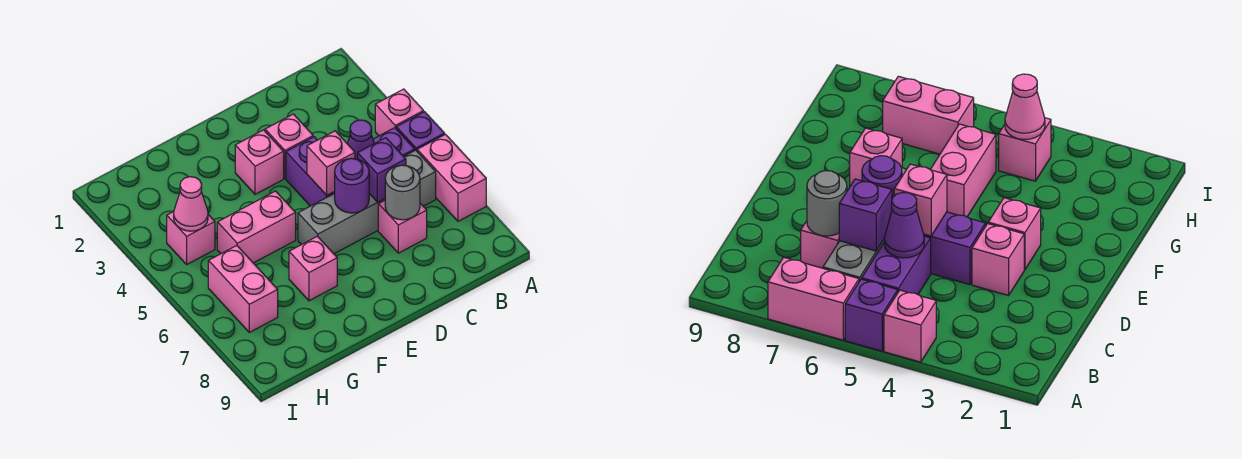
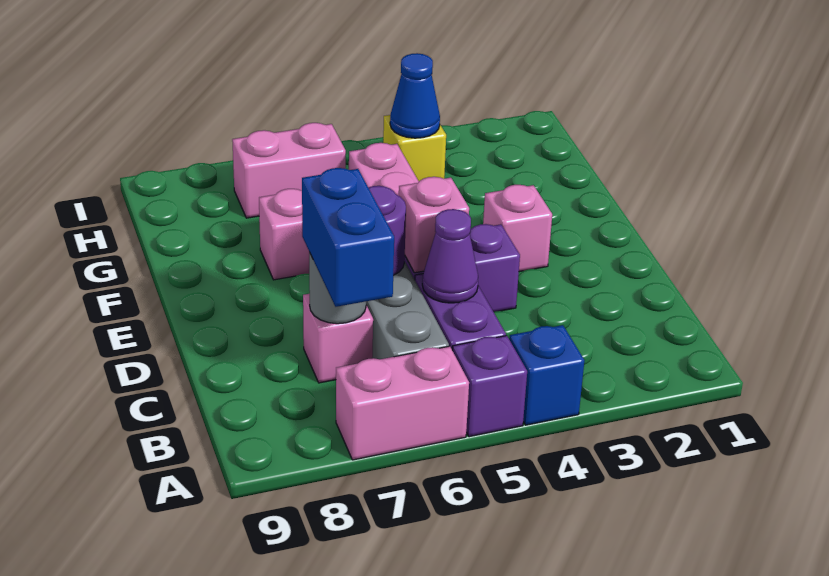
pink 1x1 brick [375,89,424,136] -> blue 1x1 brick [509,325,584,425]
none -> blue 1x2 brick [302,168,394,307]
purple 1x1 brick [358,138,406,202] -> none
pink 1x1 brick [265,114,313,178] -> none
pink 1x1 brick [167,212,215,264] -> yellow 1x1 brick [383,115,446,181]
pink 1x1 cone [174,177,208,231] -> blue 1x1 cone [390,53,440,138]

